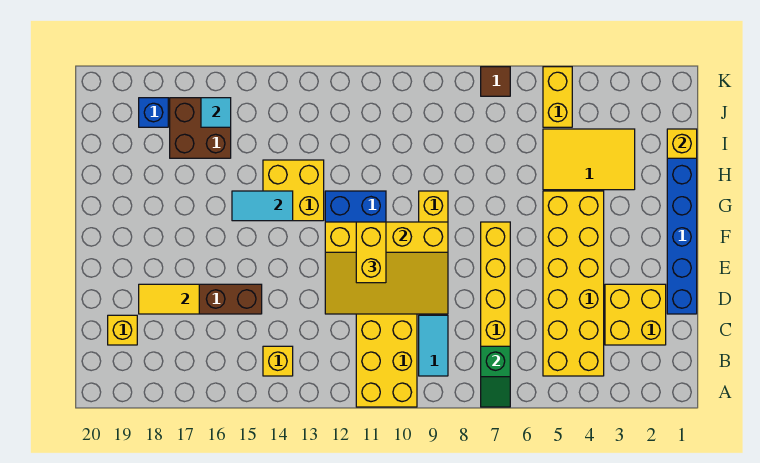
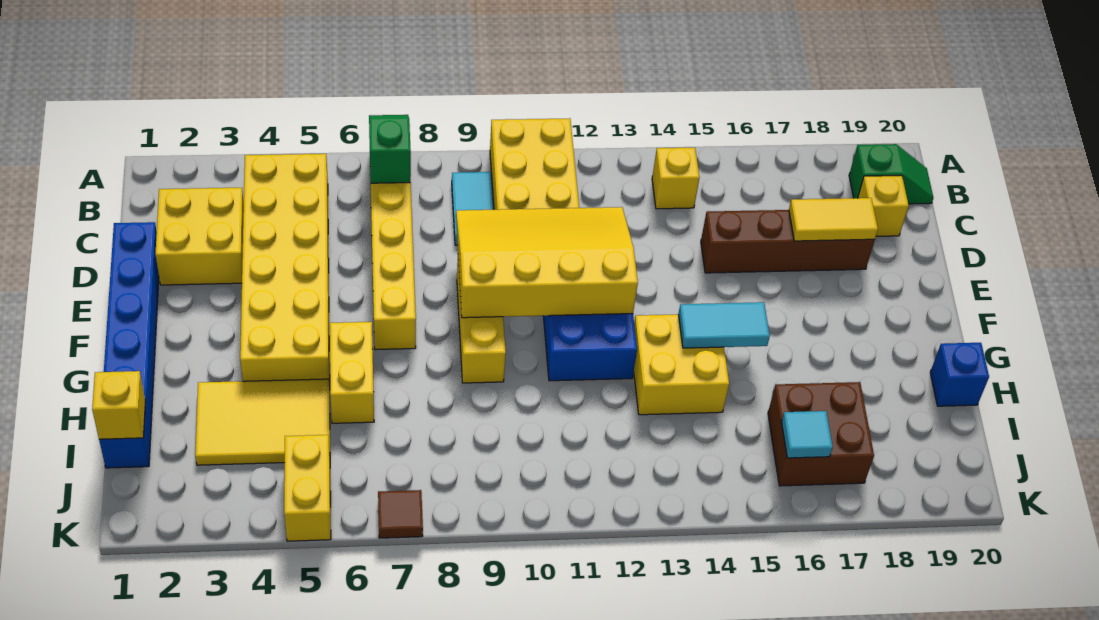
none -> green 1x2 slope [849,144,933,204]
yellow 1x2 brick [356,222,386,283] -> yellow 1x2 brick moved to [330,322,374,423]
blue 1x1 brick [139,98,168,127] -> blue 1x1 brick moved to [930,343,989,406]

